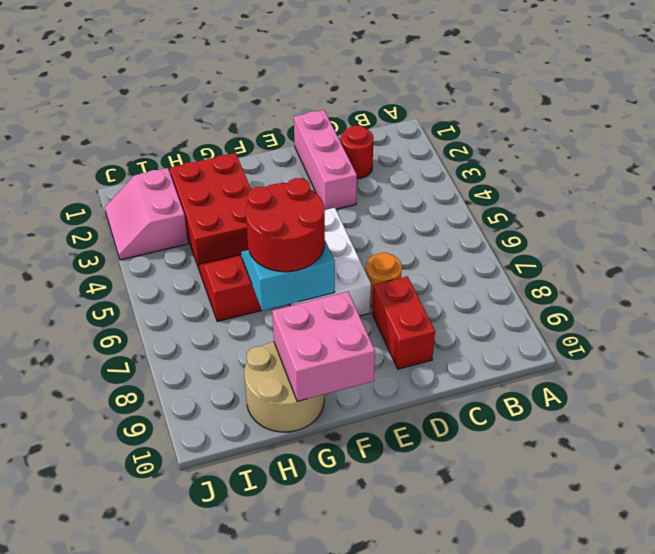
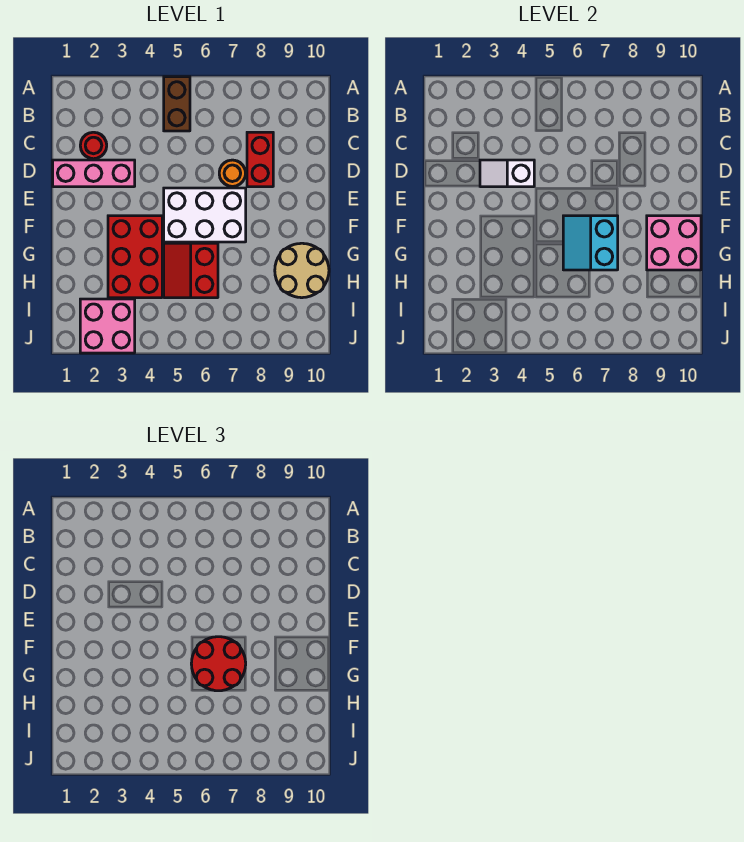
none -> brown 1x2 brick [164,77,190,131]
none -> white 1x2 slope [480,160,534,187]
red 1x2 brick [372,276,435,369] -> red 1x2 brick turned to [247,132,273,187]
red 2x3 brick [170,153,251,268] -> red 2x3 brick turned to [108,216,162,298]
pink 2x2 slope [105,168,188,260] -> pink 2x2 brick [80,299,135,353]

